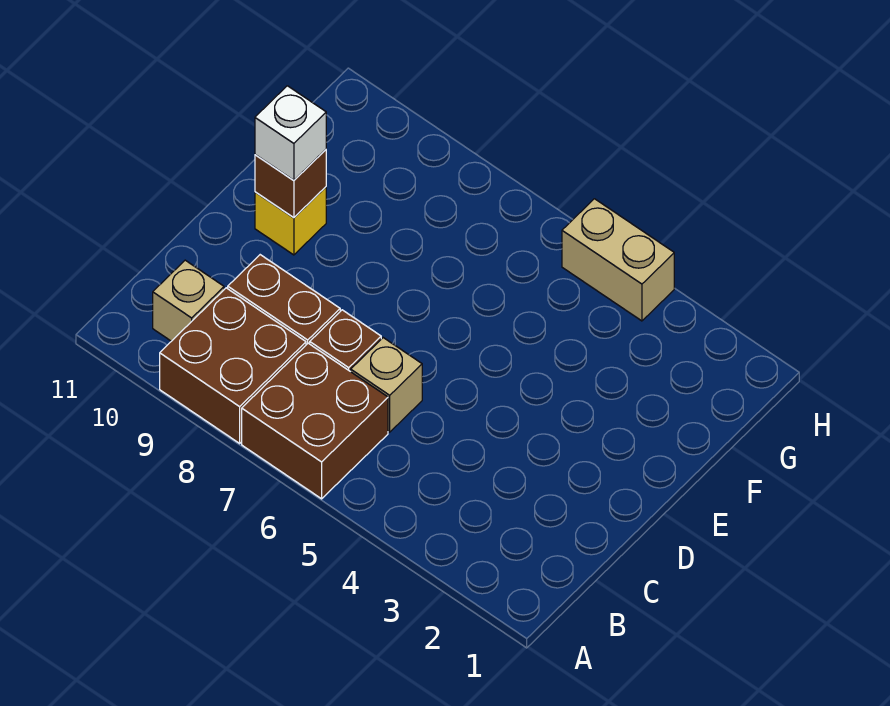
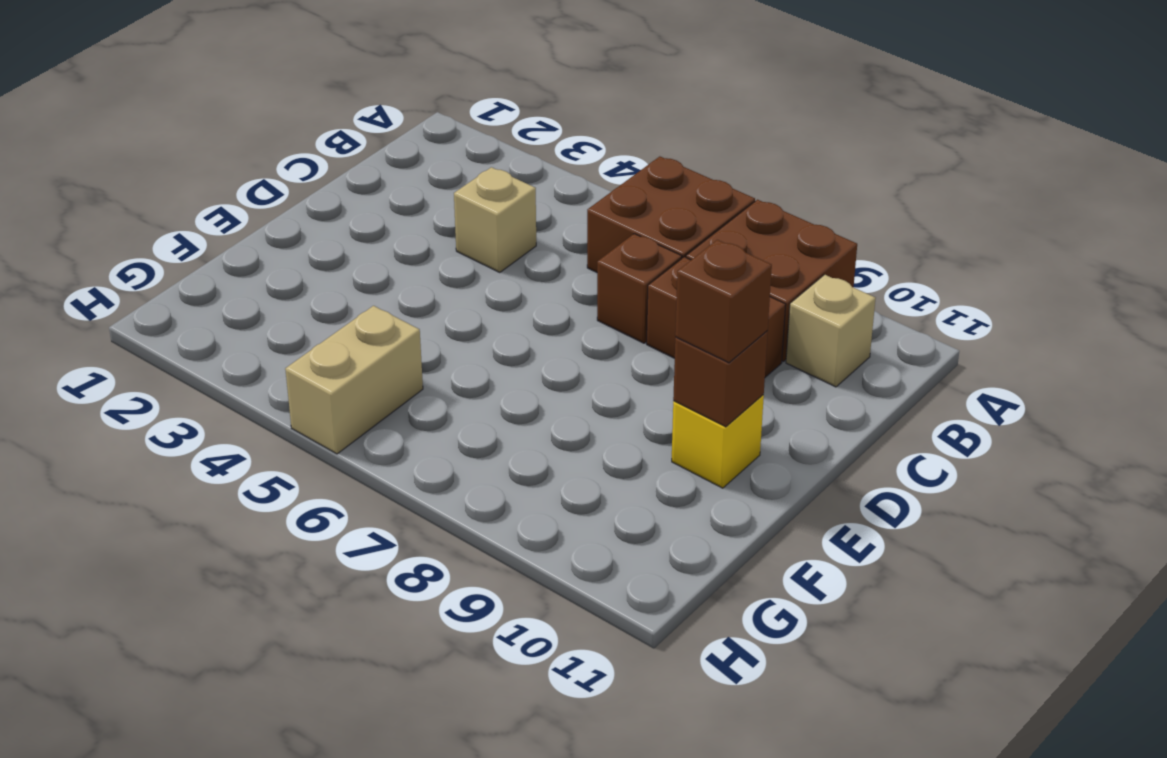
tan 1x1 brick [351,338,422,432] -> tan 1x1 brick moved to [454,167,536,273]
white 1x1 brick [255,86,326,180] -> brown 1x1 brick [675,240,772,363]
tan 1x2 brick [562,199,674,321] -> tan 1x2 brick turned to [285,306,423,454]

